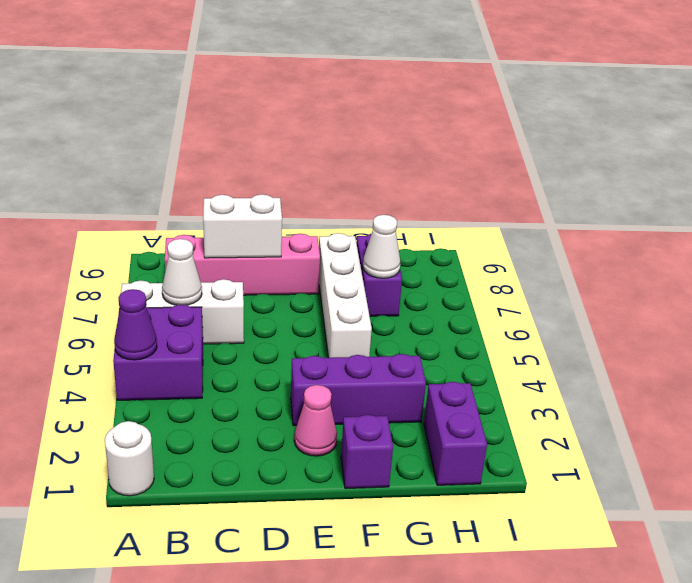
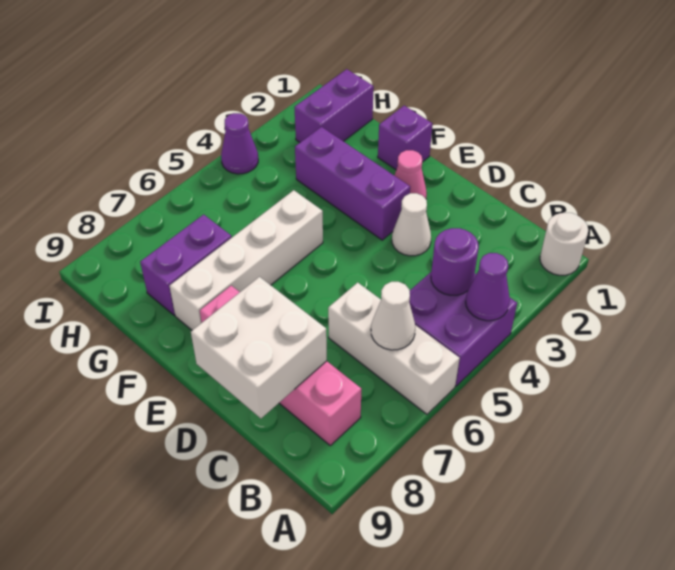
none -> purple 1x1 round brick [431,228,479,295]
white 1x2 brick [203,194,282,258] -> white 2x2 brick [191,277,327,418]
white 1x1 cone [363,215,400,278] -> white 1x1 cone moved to [392,193,431,256]
none -> purple 1x1 cone [221,113,258,174]

